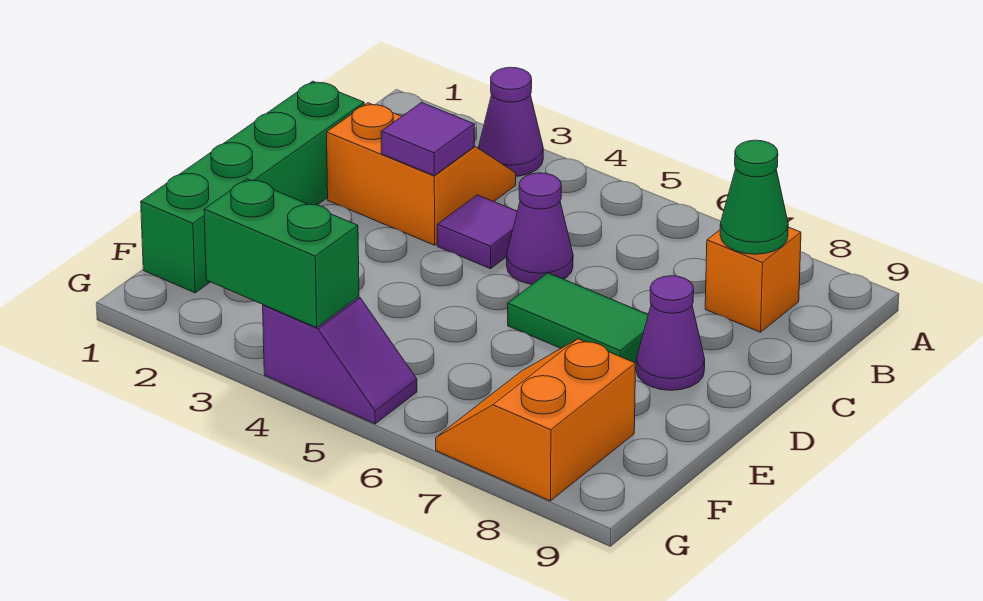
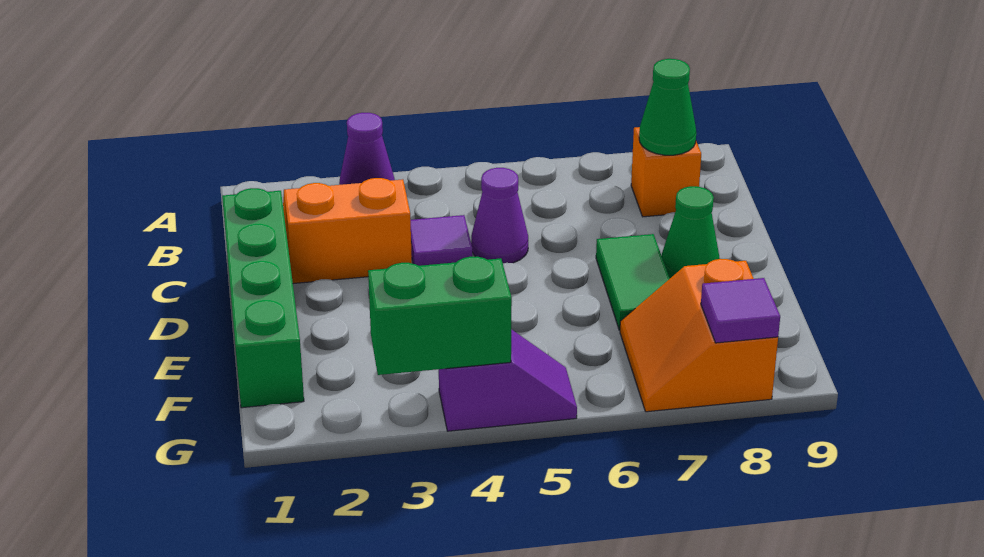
purple 1x1 tile [381,103,474,175] -> purple 1x1 tile moved to [701,278,780,343]
green 1x2 tile [508,273,648,362] -> green 1x2 tile turned to [596,234,670,330]
purple 1x1 cone [636,276,705,390] -> green 1x1 cone [662,186,720,278]

